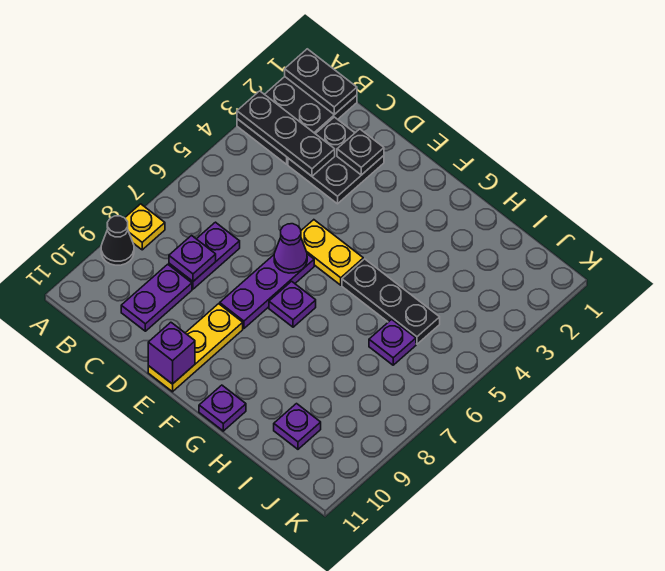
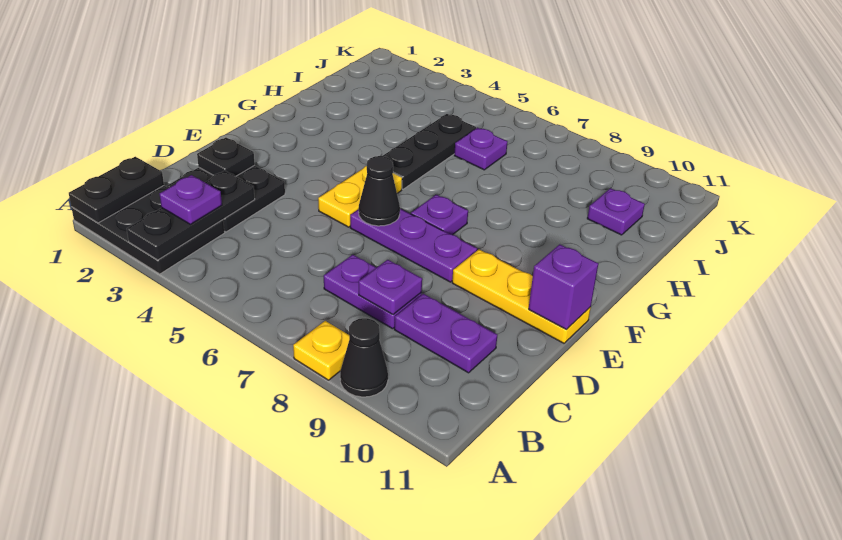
purple 1x1 cone [274,224,307,273] -> black 1x1 cone [359,156,400,226]
purple 1x1 plate [199,385,246,431] -> purple 1x1 plate moved to [160,175,222,224]

